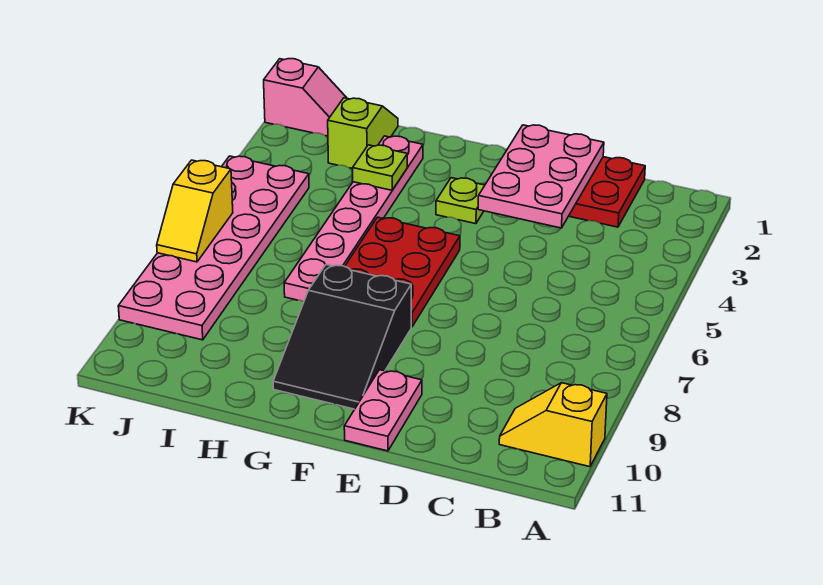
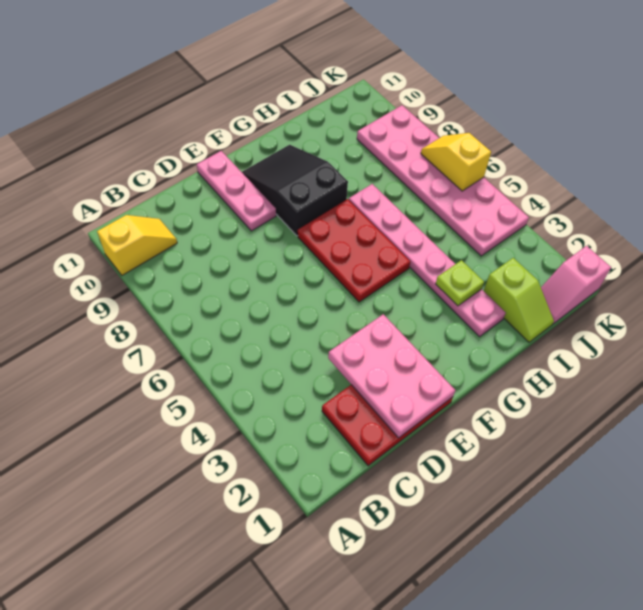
pink 1x2 plate [344,370,422,451] -> pink 1x3 plate [197,151,276,231]
lime 1x1 plate [436,178,485,224] -> none

